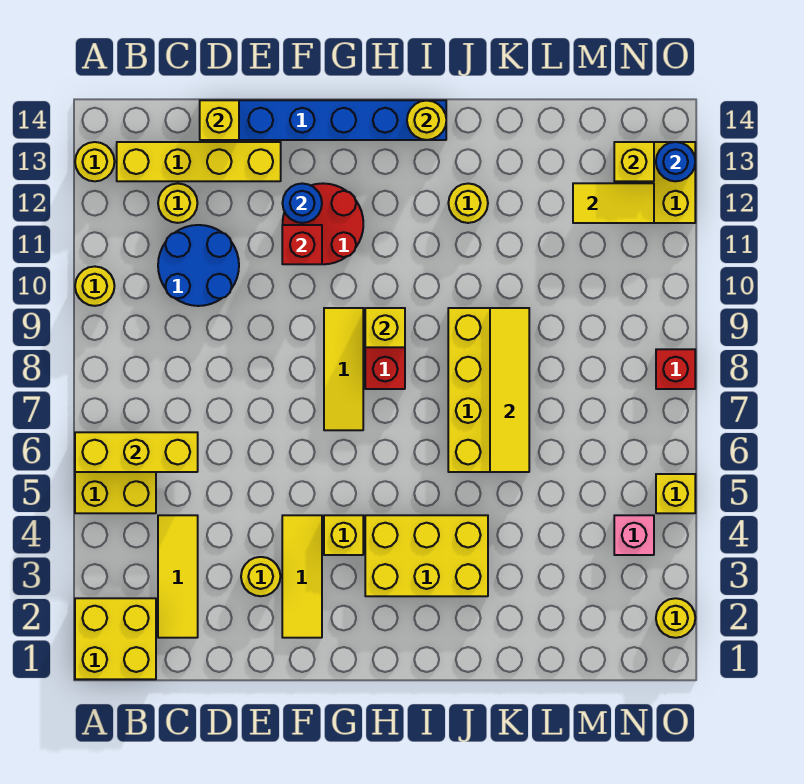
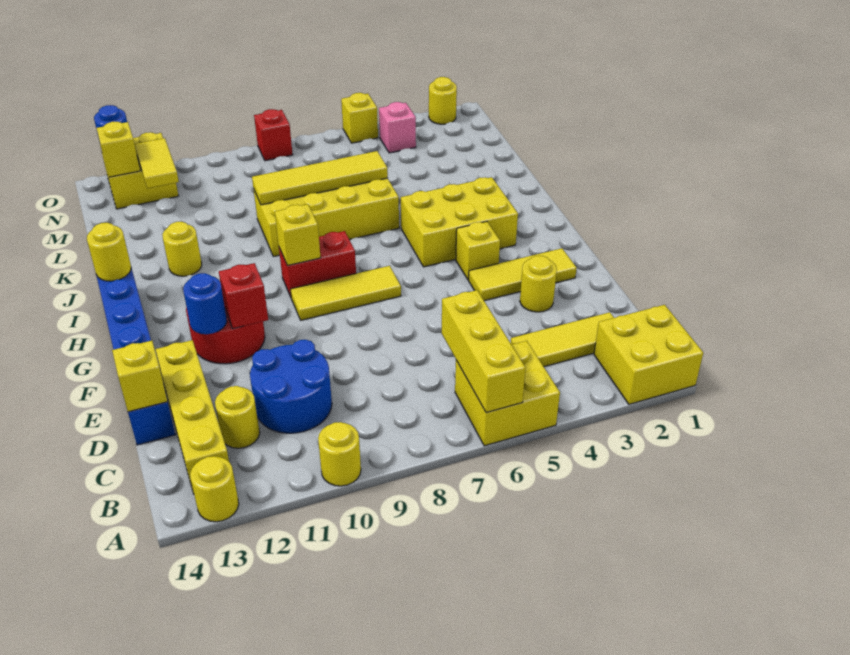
yellow 2x3 brick [365,515,488,596] -> yellow 2x3 brick turned to [401,177,518,267]

